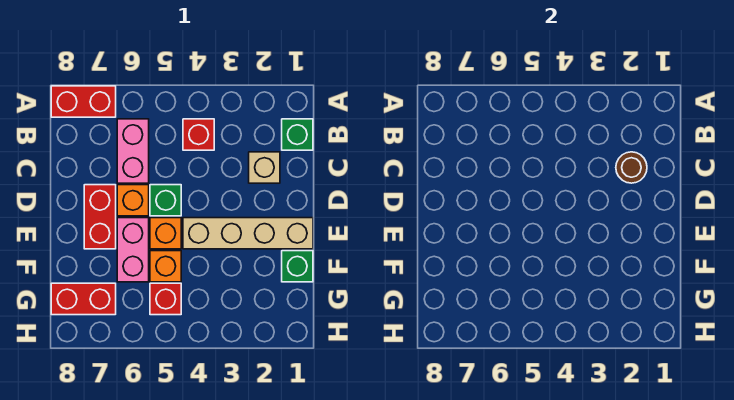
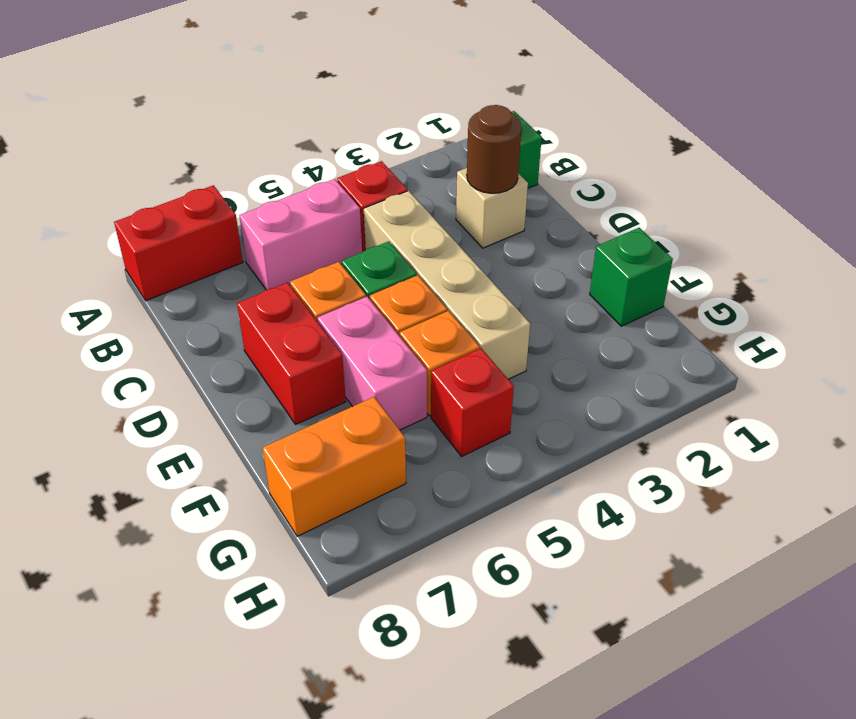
pink 1x2 brick [117,119,149,183] -> pink 1x2 brick turned to [240,179,362,290]
tan 1x4 brick [183,218,313,249] -> tan 1x4 brick turned to [364,191,530,379]
red 1x2 brick [51,283,116,315] -> orange 1x2 brick [263,397,406,536]

